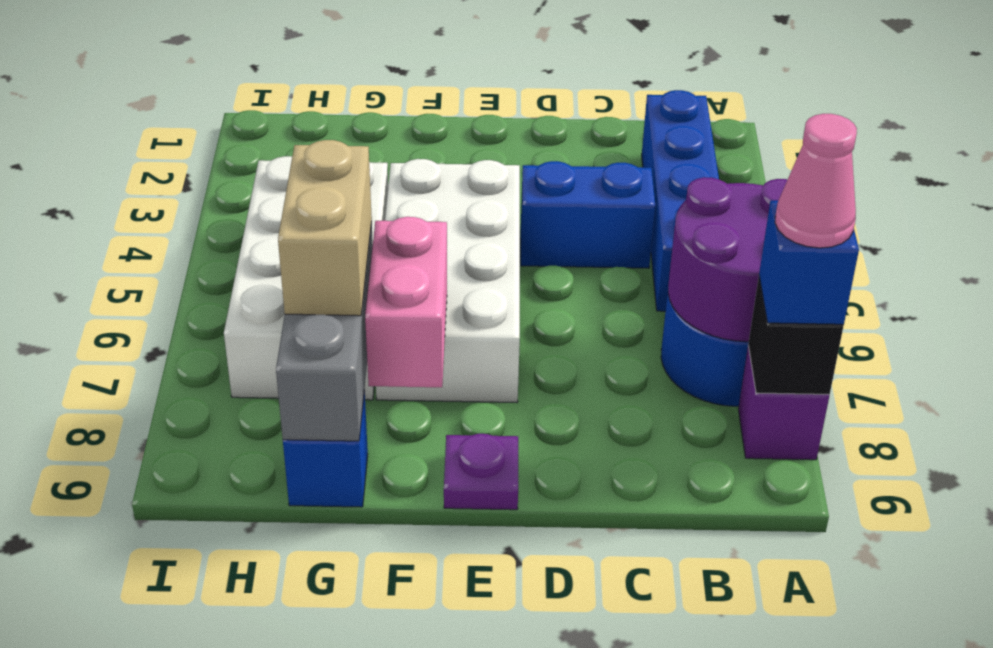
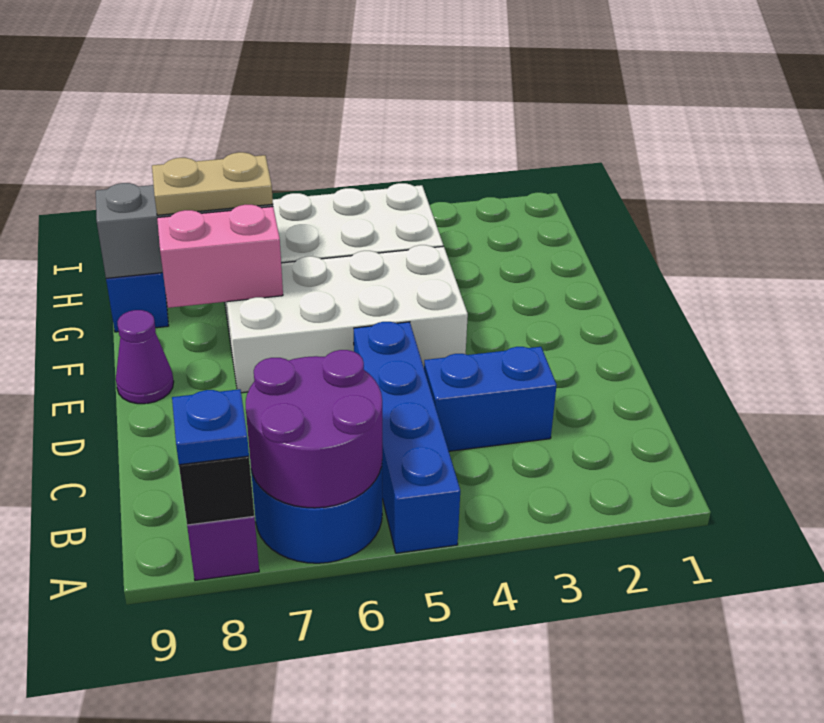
blue 1x1 brick [759,200,859,324] -> blue 1x1 plate [172,389,249,465]
pink 1x1 cone [775,114,857,248] -> none
blue 1x4 brick [642,90,719,311] -> blue 1x4 brick turned to [354,322,460,553]
blue 1x2 brick [521,161,655,268] -> blue 1x2 brick turned to [424,347,557,451]
purple 1x1 plate [444,434,518,510] -> purple 1x1 cone [116,310,174,404]
tan 1x2 brick [278,140,372,316] -> tan 1x2 plate [152,152,273,215]

